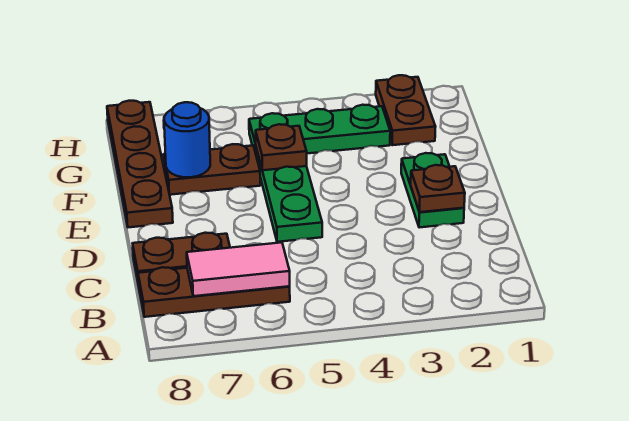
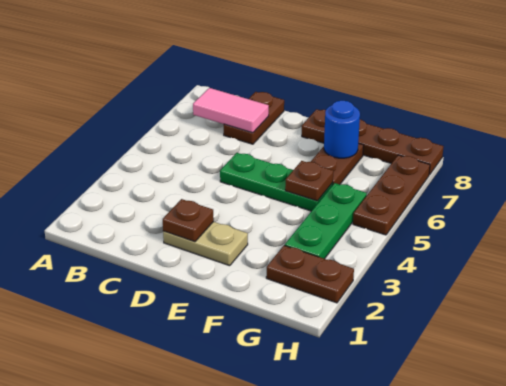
brown 1x3 plate [138,267,290,317] -> brown 1x3 plate moved to [353,155,430,235]
pink 1x2 tile [187,242,290,296] -> pink 1x2 tile turned to [193,88,269,133]
green 1x2 plate [401,153,464,228] -> tan 1x2 plate [163,222,248,266]

